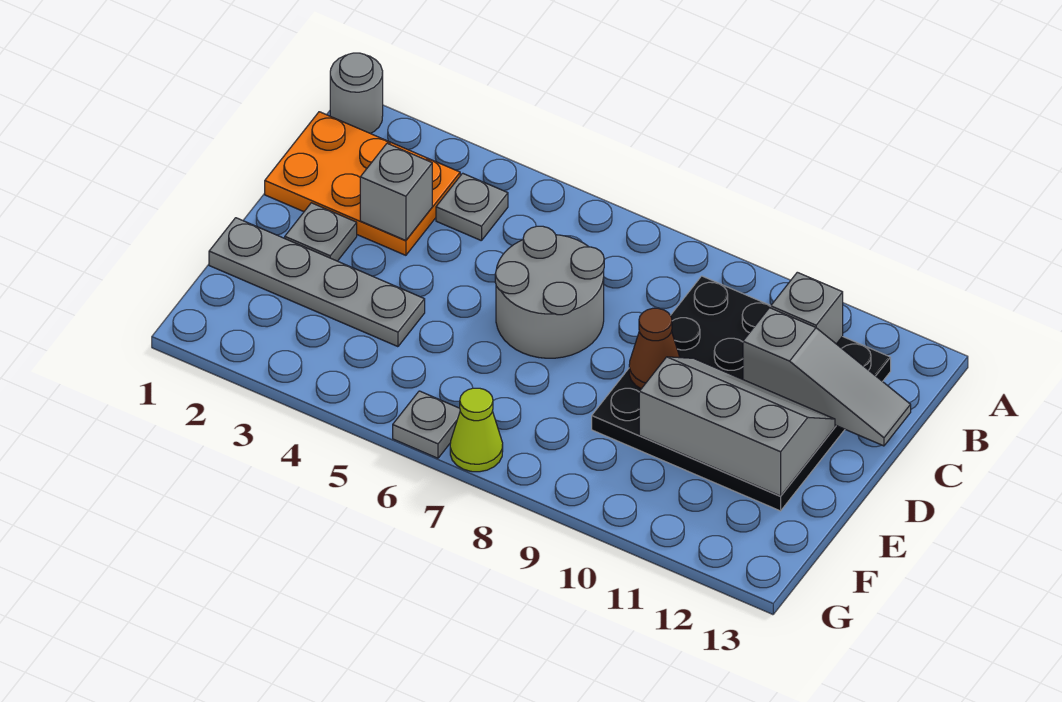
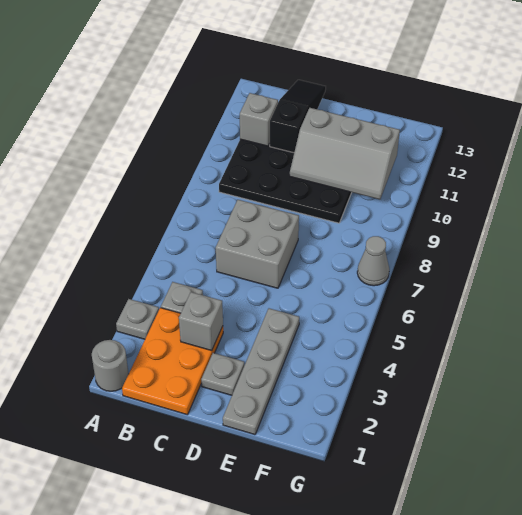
grey 2x2 round brick [495,226,604,358] -> grey 2x2 brick [216,200,299,288]
grey 1x3 slope [743,308,911,446] -> black 1x3 slope [270,80,326,153]
brown 1x1 cone [629,308,680,389] -> none
grey 2x3 slope [639,357,835,496] -> grey 2x3 slope turned to [290,108,400,199]
grey 1x1 plate [393,391,460,458] -> grey 1x1 plate moved to [116,299,159,339]
lime 1x1 cone [450,388,503,472] -> grey 1x1 cone [357,236,389,286]

